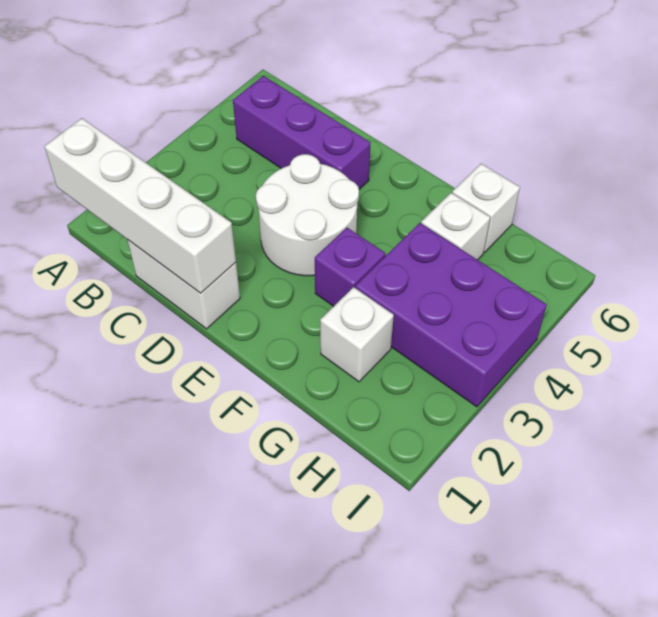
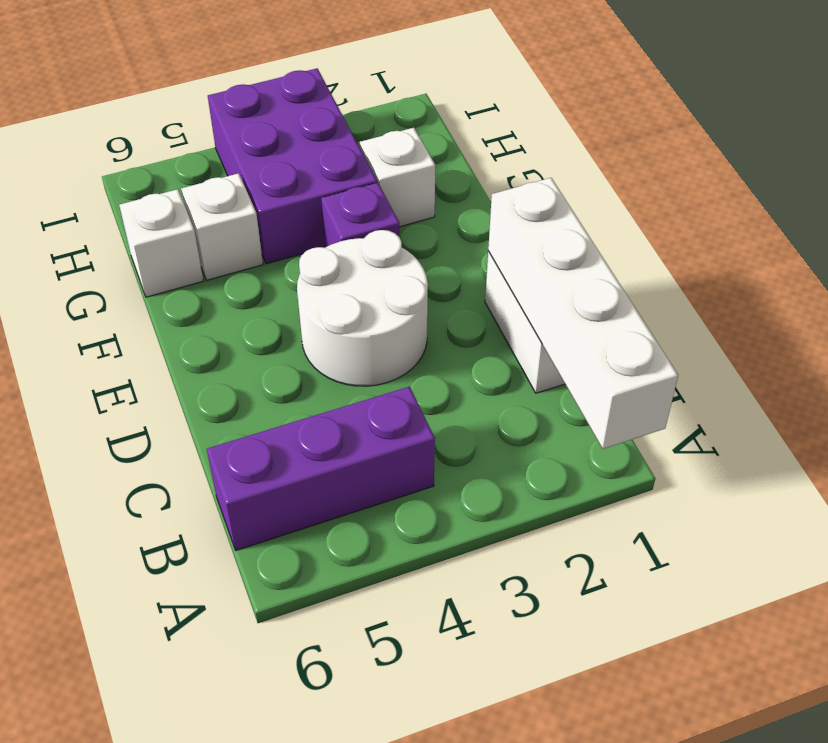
purple 1x3 brick [233,76,370,189] -> purple 1x3 brick turned to [207,387,435,550]

